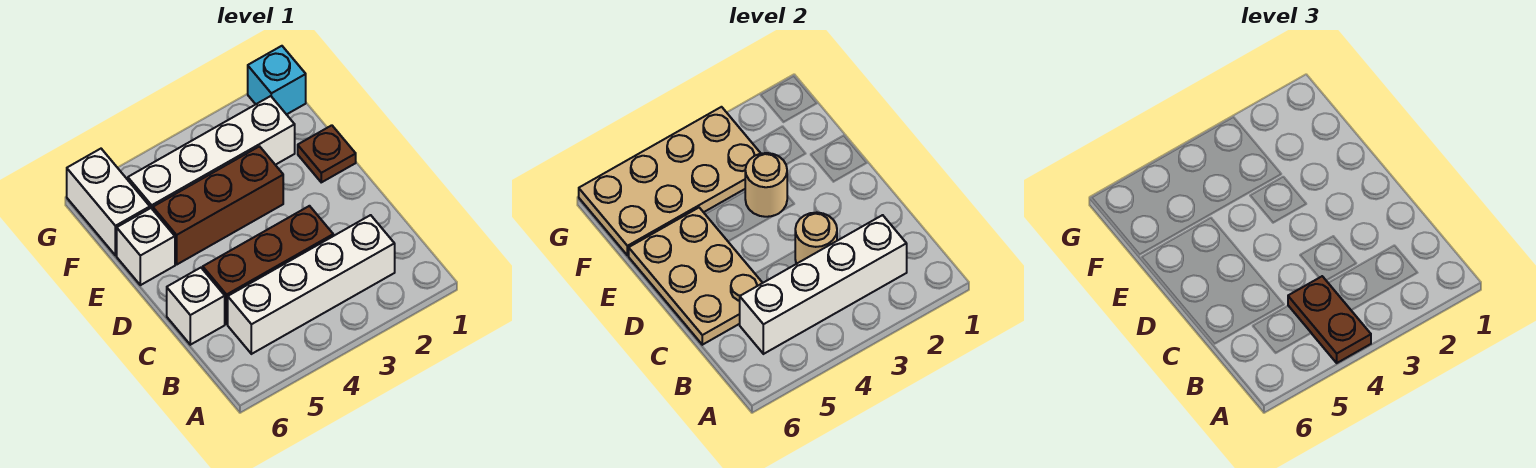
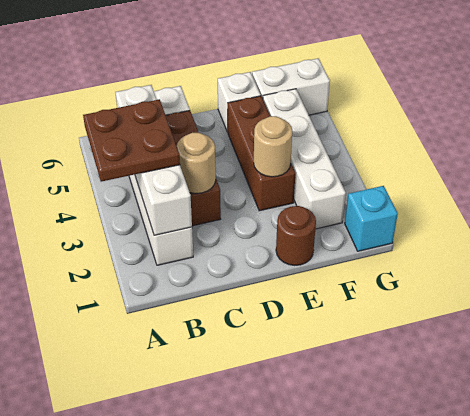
brown 1x2 plate [1288,276,1371,363] -> brown 2x2 plate [83,99,180,182]
tan 2x3 plate [629,208,762,345] -> none
brown 1x1 plate [298,125,356,182] -> brown 1x1 round brick [276,206,316,265]
tan 2x4 plate [579,107,761,255] -> none

